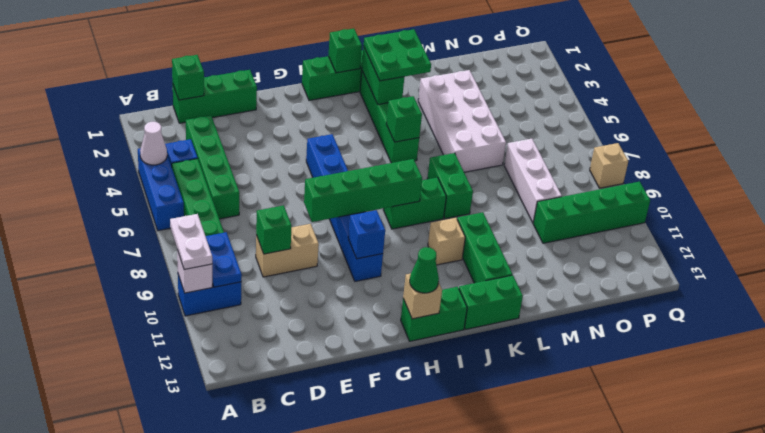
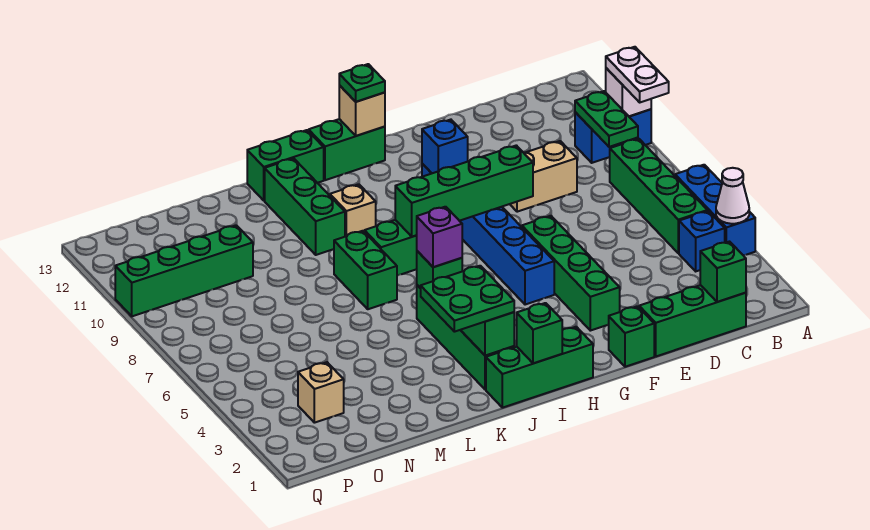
blue 1x2 plate [206,232,242,287] -> green 1x2 plate [575,91,638,147]
green 1x4 brick [186,116,239,219] -> green 1x4 brick moved to [522,216,620,331]
green 1x1 brick [256,205,292,254] -> green 1x1 brick moved to [609,306,654,367]
green 1x1 cone [410,247,439,293] -> green 1x1 plate [339,64,385,102]
none -> purple 1x1 brick [416,207,462,267]
white 2x4 brick [418,70,506,172] -> none
white 1x3 brick [504,139,562,223] -> none
tan 1x1 brick [590,143,628,188] -> tan 1x1 brick moved to [298,362,344,423]

